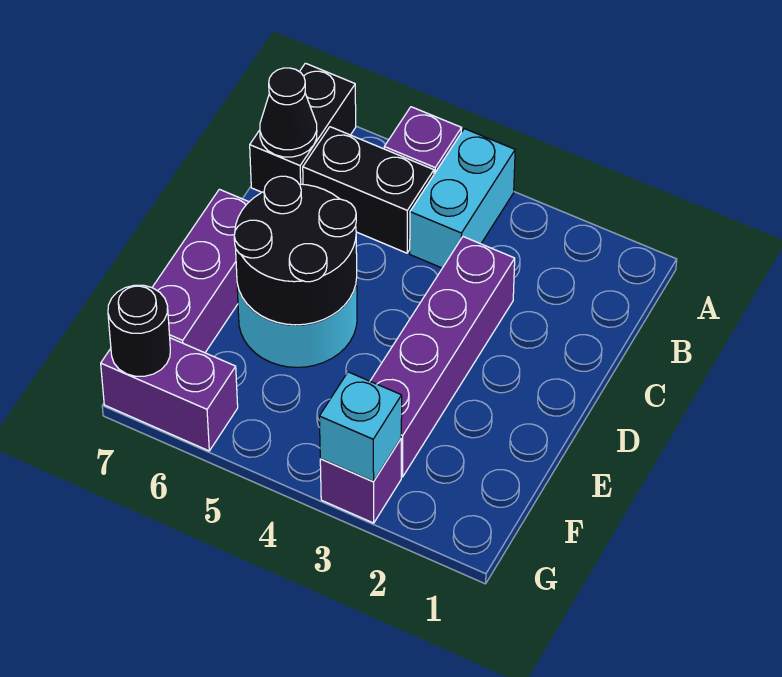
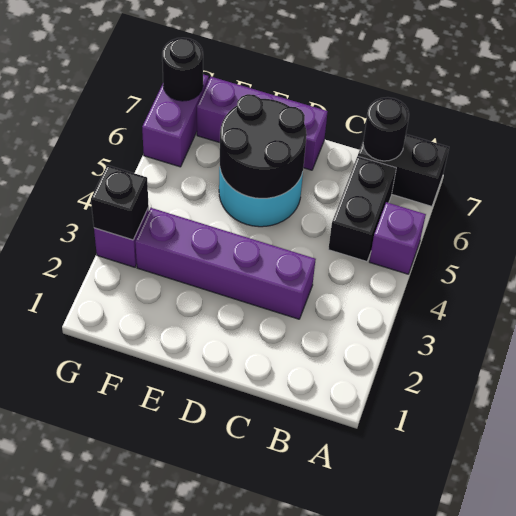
cyan 1x2 brick [410,129,515,268] -> none
black 1x1 cone [260,68,317,157] -> black 1x1 round brick [363,97,409,161]
cyan 1x1 brick [319,372,402,482] -> black 1x1 brick [91,165,149,240]

